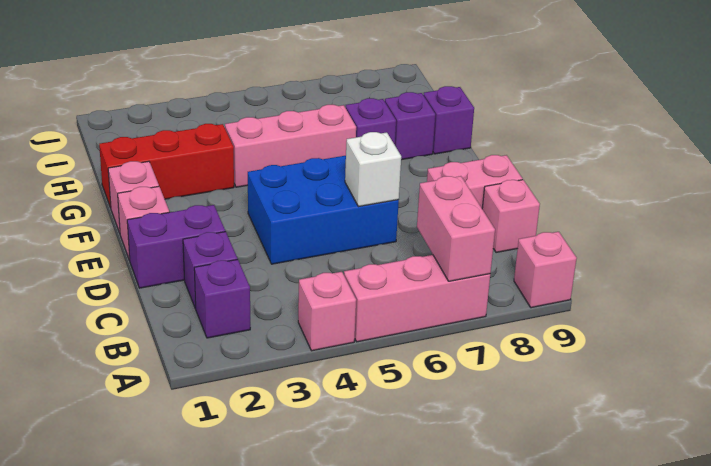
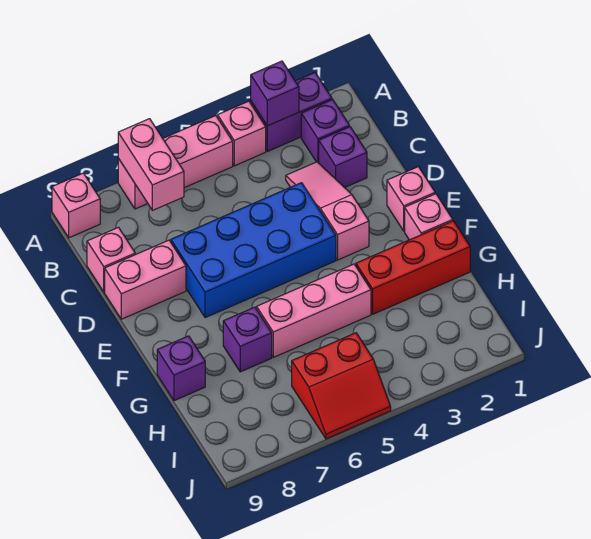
none -> pink 1x3 slope [286,162,369,260]
purple 1x2 brick [127,205,225,288] -> purple 1x2 brick moved to [251,73,332,151]
blue 2x3 brick [248,156,399,264] -> blue 2x4 brick [171,183,336,318]
white 1x1 brick [345,132,401,207] -> none
purple 1x1 brick [385,92,435,160] -> purple 1x1 brick moved to [251,61,299,126]
none -> red 2x2 slope [292,333,391,439]

